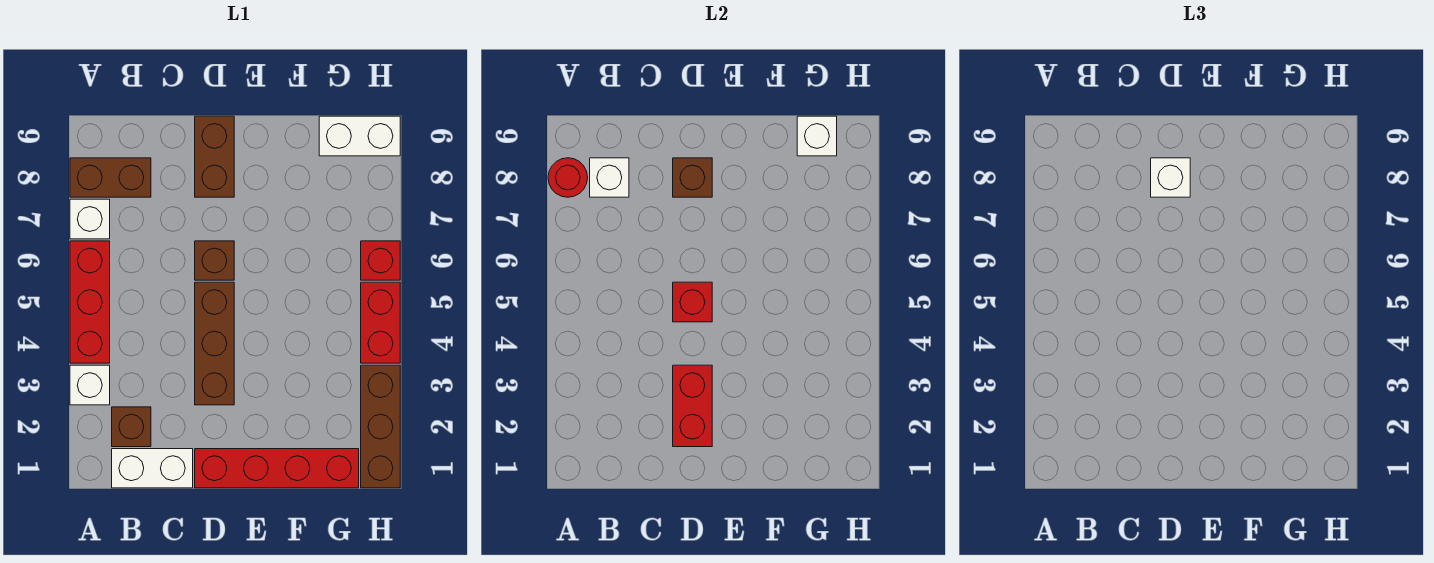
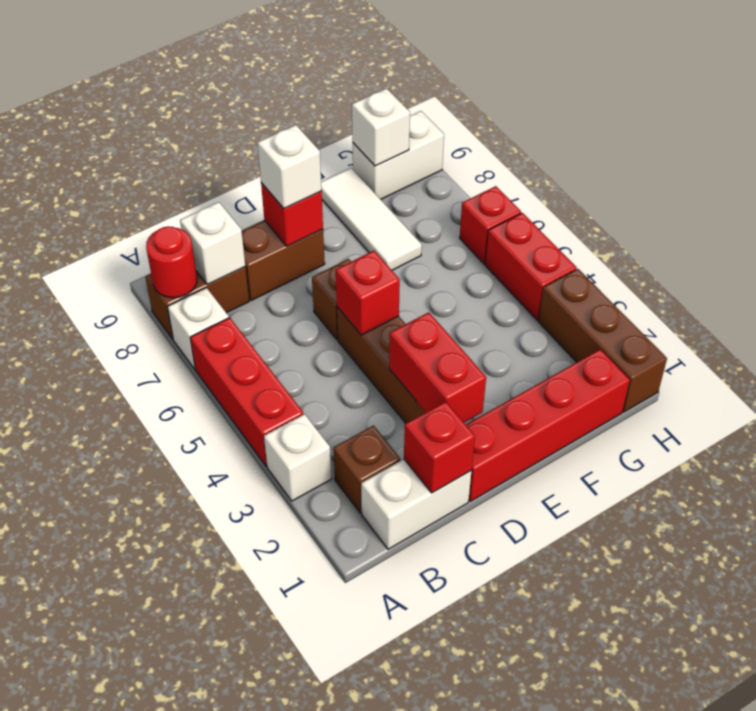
none -> red 1x1 brick [404,402,475,493]
brown 1x2 brick [195,116,234,197] -> brown 1x2 brick turned to [242,220,325,301]
brown 1x1 brick [673,158,712,197] -> red 1x1 brick [261,183,323,246]
none -> white 1x3 tile [321,168,422,270]

